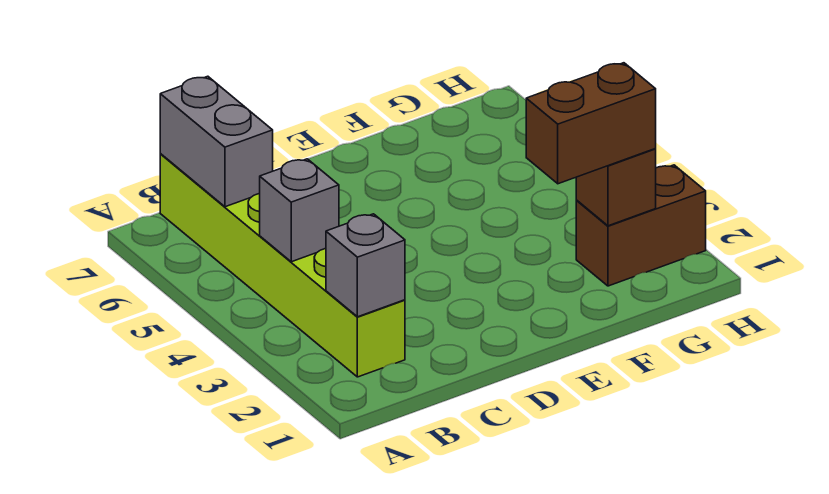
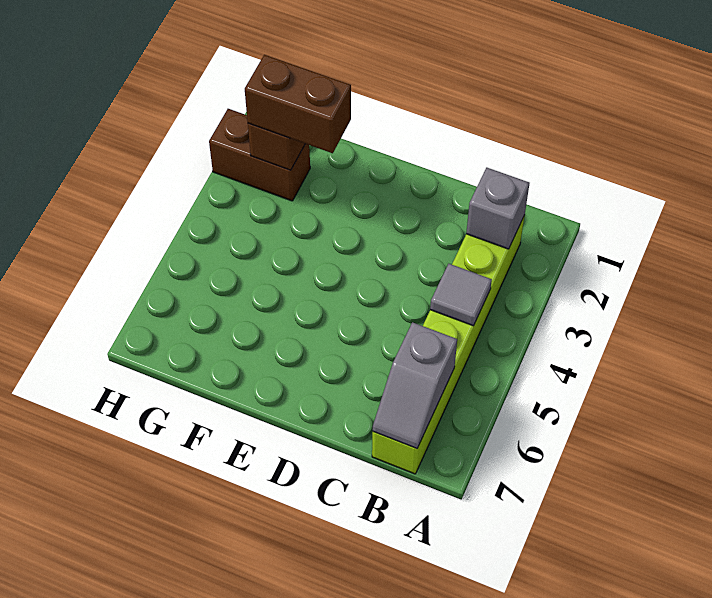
grey 1x1 brick [260,159,339,262] -> grey 1x1 tile [430,264,492,326]
grey 1x2 brick [160,76,273,207] -> grey 1x2 slope [373,322,457,449]

